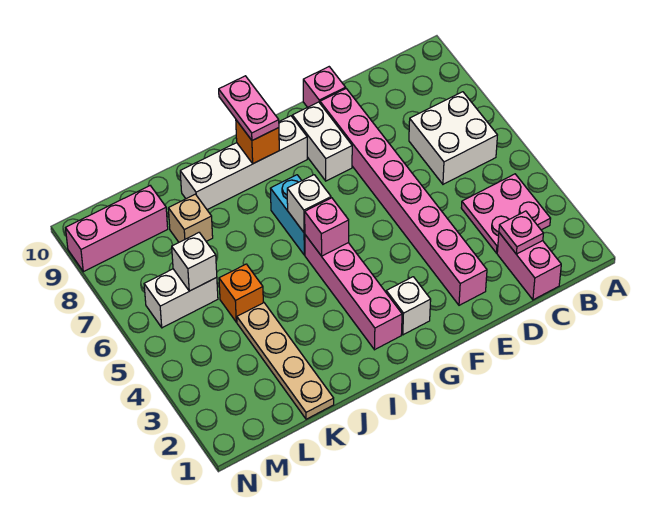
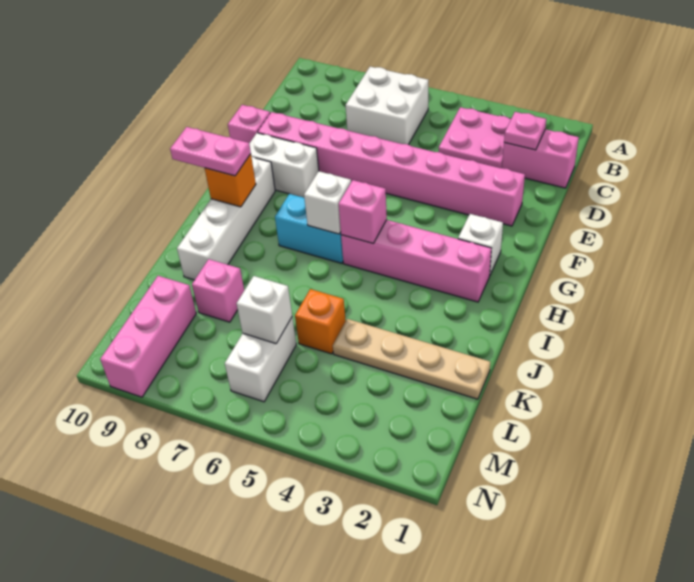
tan 1x1 brick [168,194,213,242] -> pink 1x1 brick [192,259,244,322]

